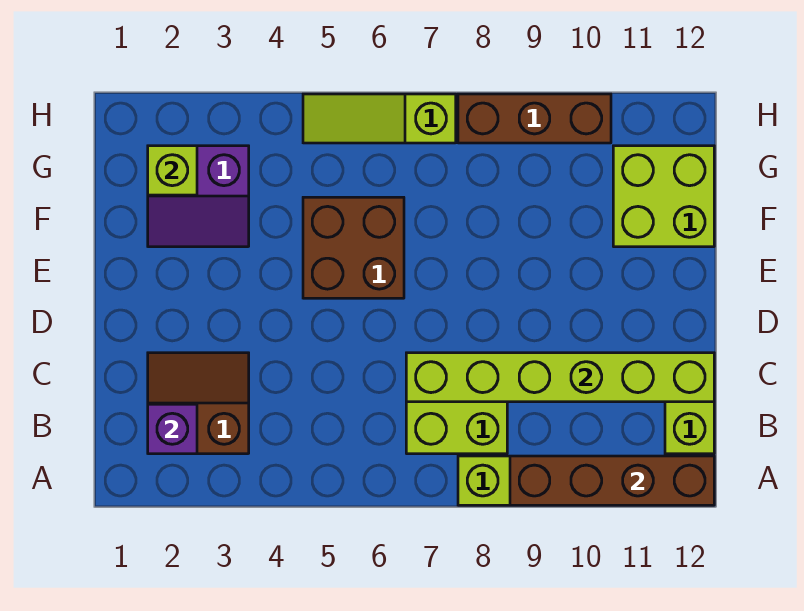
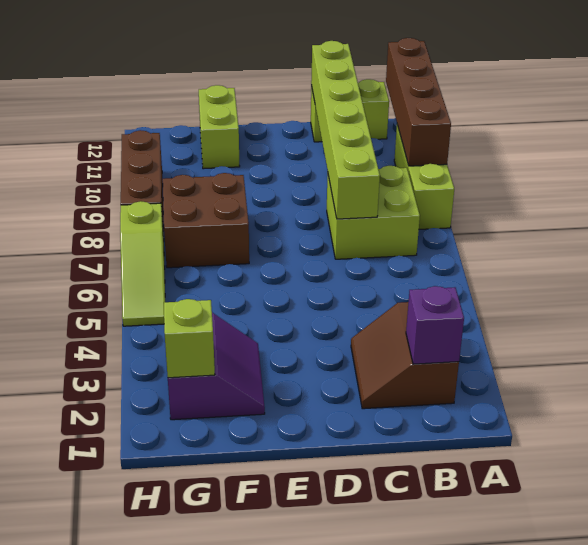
brown 2x2 brick [303,197,404,298] -> brown 2x2 brick moved to [163,173,249,268]
lime 2x2 brick [613,146,714,247] -> lime 1x2 brick [199,85,240,169]

